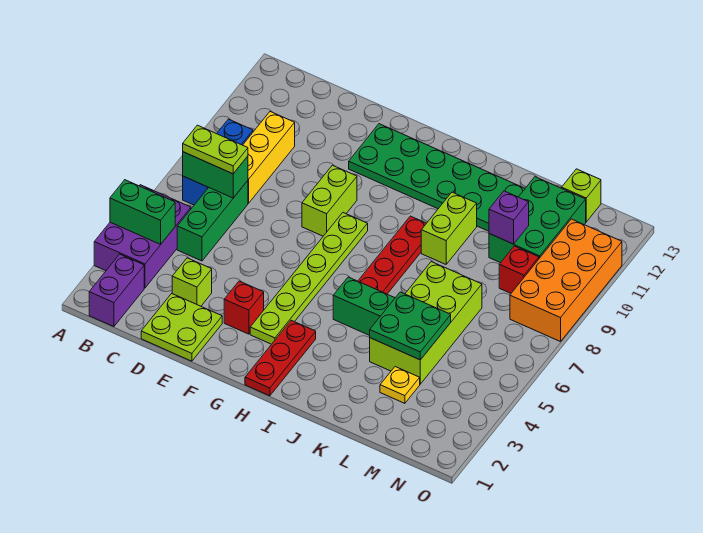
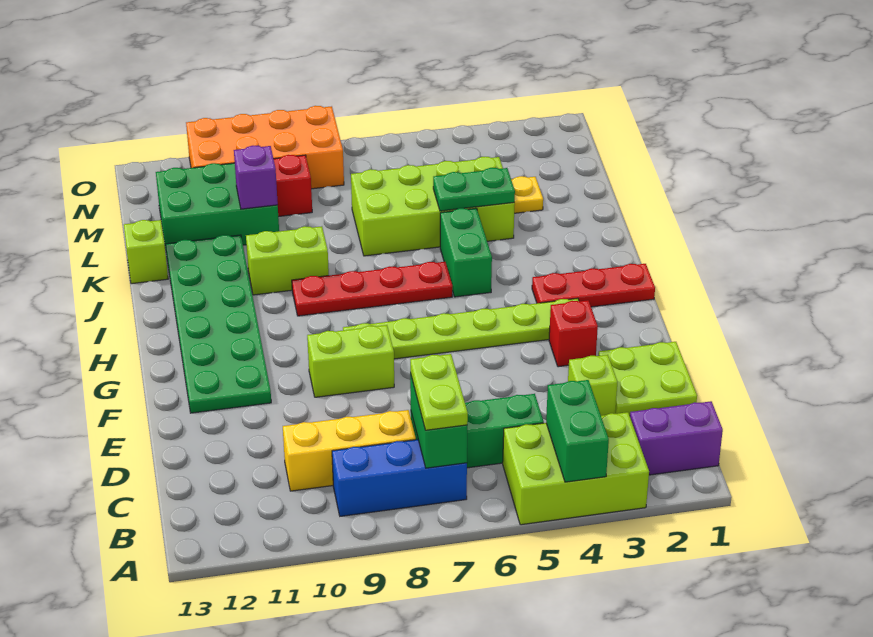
purple 2x3 brick [94,185,191,288] -> lime 2x3 brick [503,412,649,525]
green 2x2 plate [370,292,451,360] -> green 1x2 plate [433,168,515,211]
lime 1x1 brick [562,169,601,222] -> lime 1x1 brick moved to [124,220,168,284]

